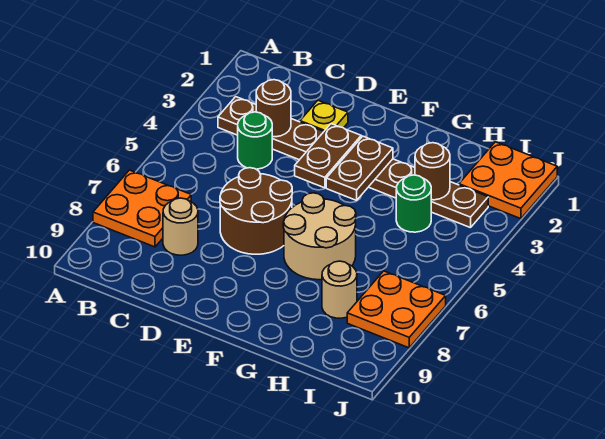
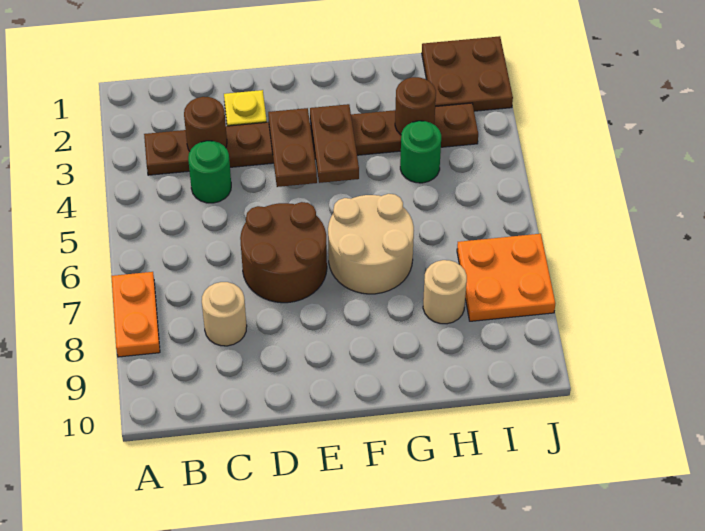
orange 2x2 plate [93,170,191,247] -> orange 1x2 plate [111,272,160,357]
orange 2x2 plate [459,142,557,219] -> brown 2x2 plate [422,36,513,111]

